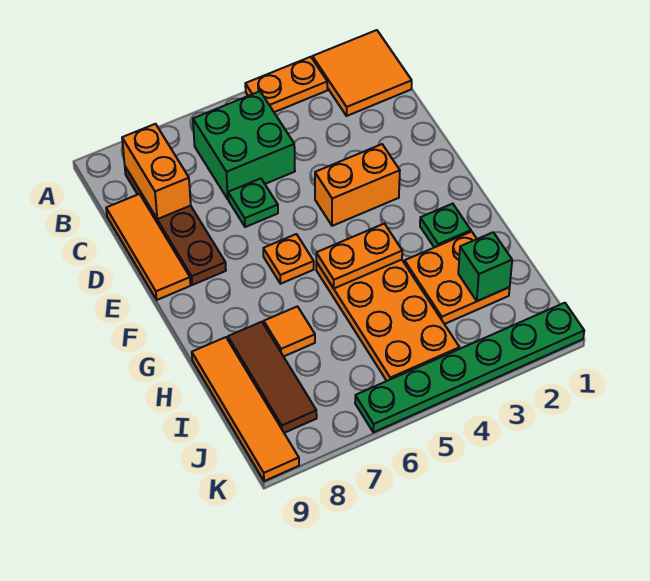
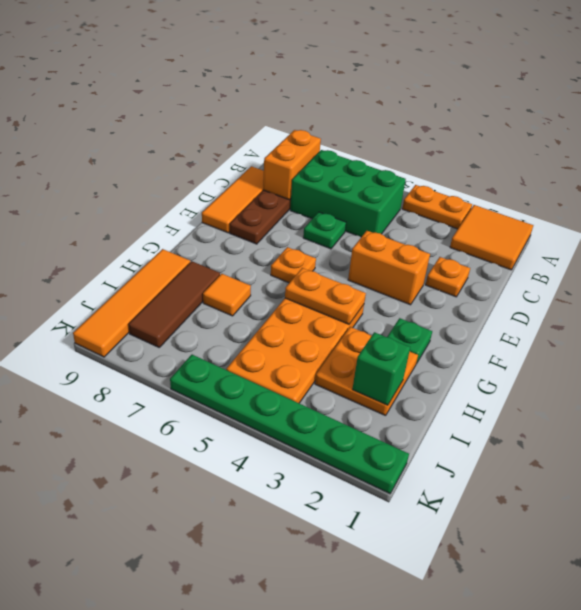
green 2x2 brick [193,91,295,199] -> green 2x3 brick [290,150,406,237]
none -> orange 1x1 plate [426,257,470,297]

